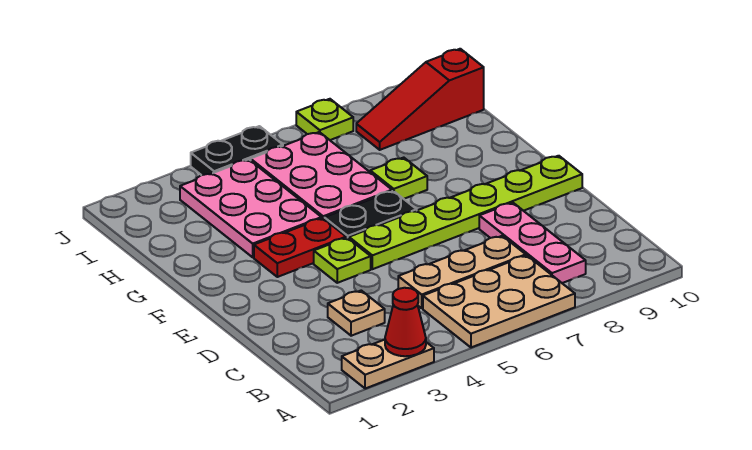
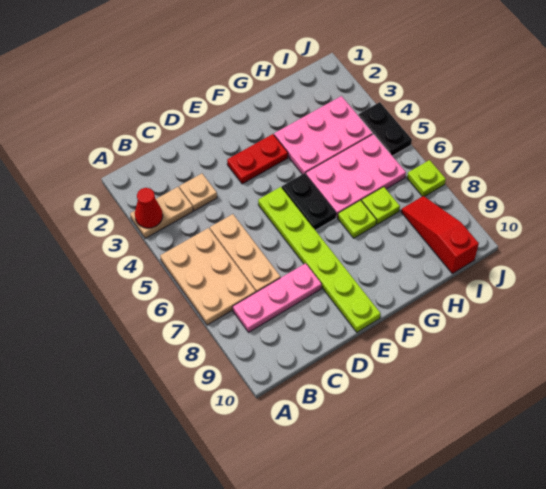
tan 1x2 plate [342,340,434,389] -> tan 1x2 plate turned to [130,187,193,238]
lime 1x1 plate [314,238,371,283] -> lime 1x1 plate moved to [362,187,400,224]
red 1x2 plate [254,218,346,277] -> red 1x2 plate turned to [227,134,288,184]

